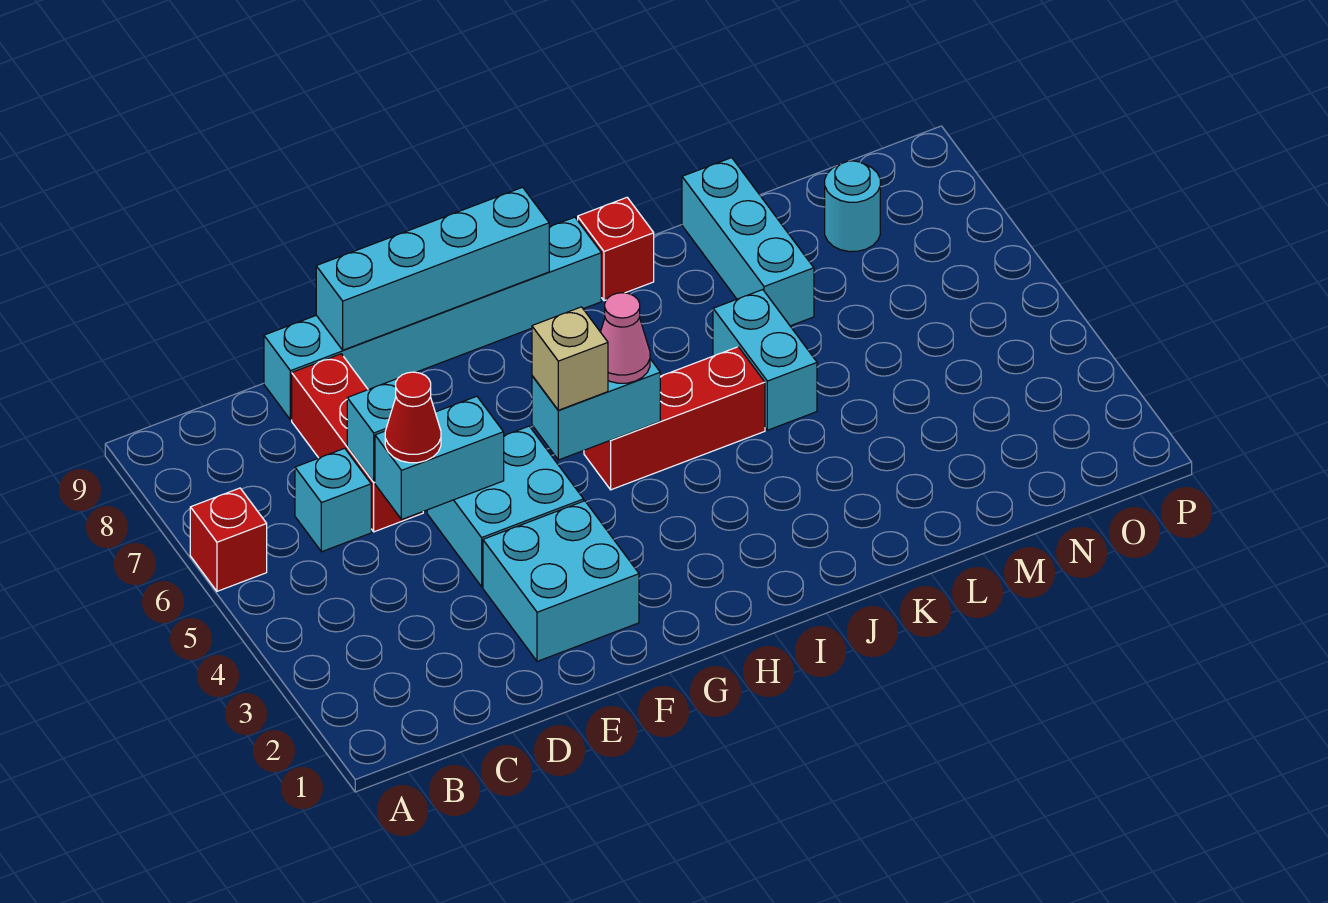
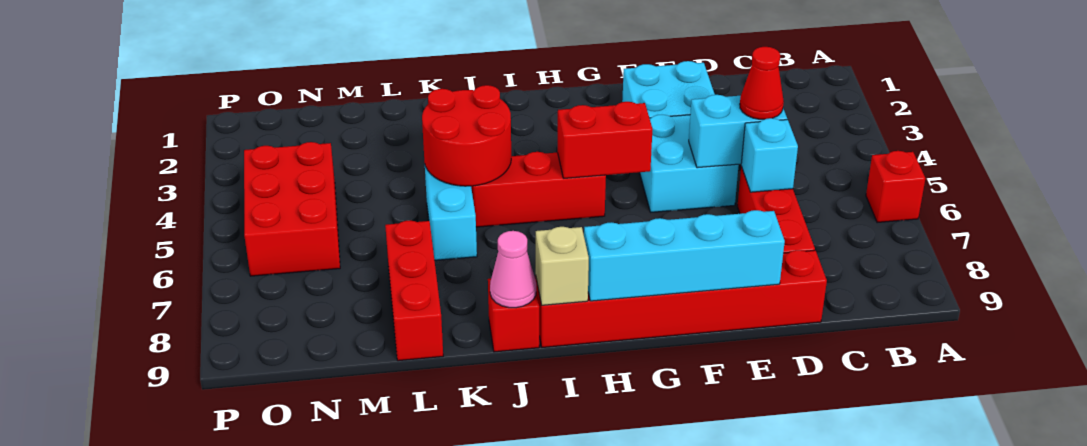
cyan 1x1 brick [295,448,371,552] -> none
cyan 1x6 brick [264,217,601,420] -> red 1x6 brick [536,250,827,347]
cyan 1x2 brick [532,359,660,460] -> red 1x2 brick [558,102,652,178]
tan 1x1 brick [532,307,608,410] -> tan 1x1 brick moved to [536,227,589,305]
pink 1x1 cone [601,293,650,383] -> pink 1x1 cone moved to [490,231,536,308]
none -> red 2x2 round brick [422,85,511,186]
cyan 1x3 brick [682,158,814,326] -> red 1x3 brick [385,220,443,361]
none -> red 2x3 brick [244,142,340,276]
cyan 1x1 round brick [825,161,880,252] -> none

